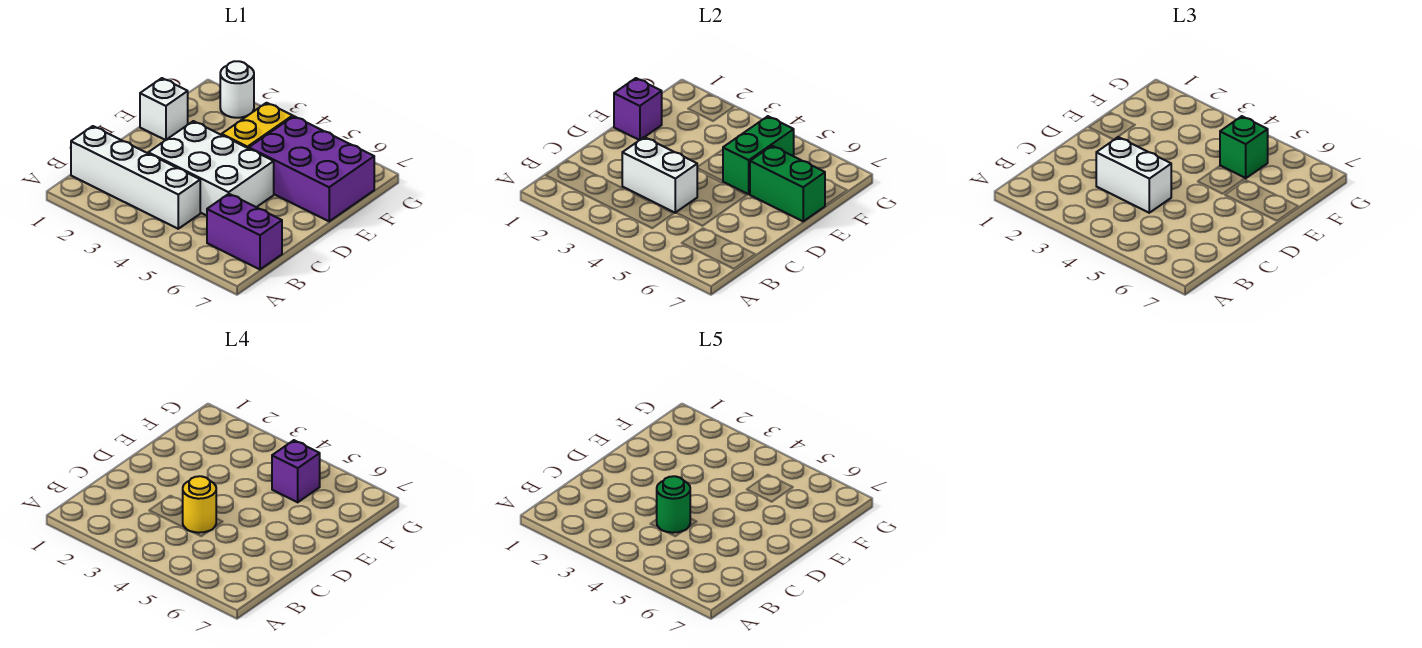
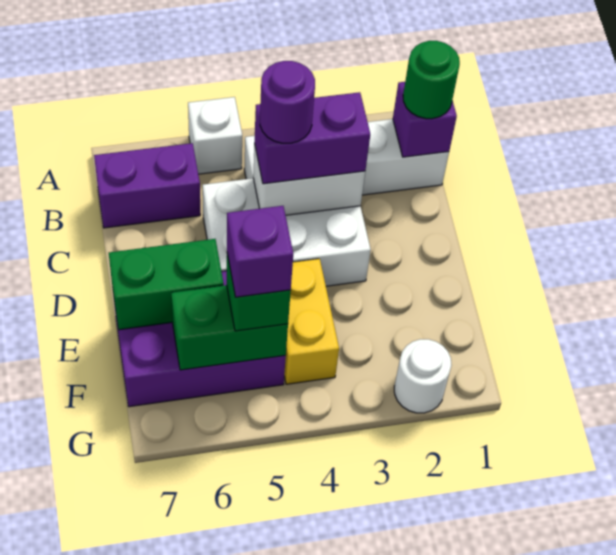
white 1x2 brick [1096,137,1171,213] -> purple 1x2 brick [255,92,370,184]
yellow 1x1 round brick [183,476,216,533] -> purple 1x1 round brick [260,61,315,143]
green 1x1 round brick [657,476,690,533] -> green 1x1 round brick moved to [403,41,460,119]
white 1x1 brick [140,78,188,140] -> white 1x1 brick moved to [188,97,242,174]
purple 1x1 brick [614,78,662,140] -> purple 1x1 brick moved to [393,82,457,157]
green 1x2 brick [723,116,794,194] -> green 1x2 brick turned to [171,285,288,370]

